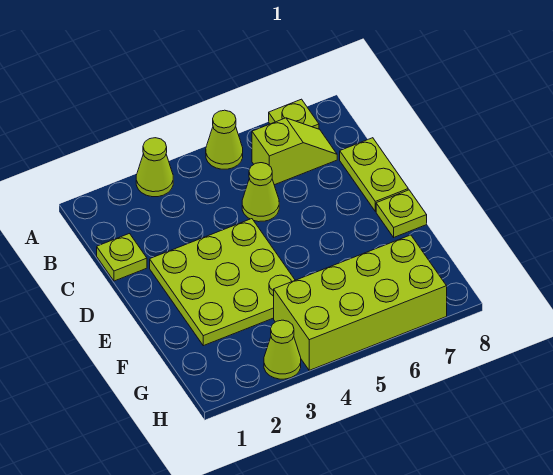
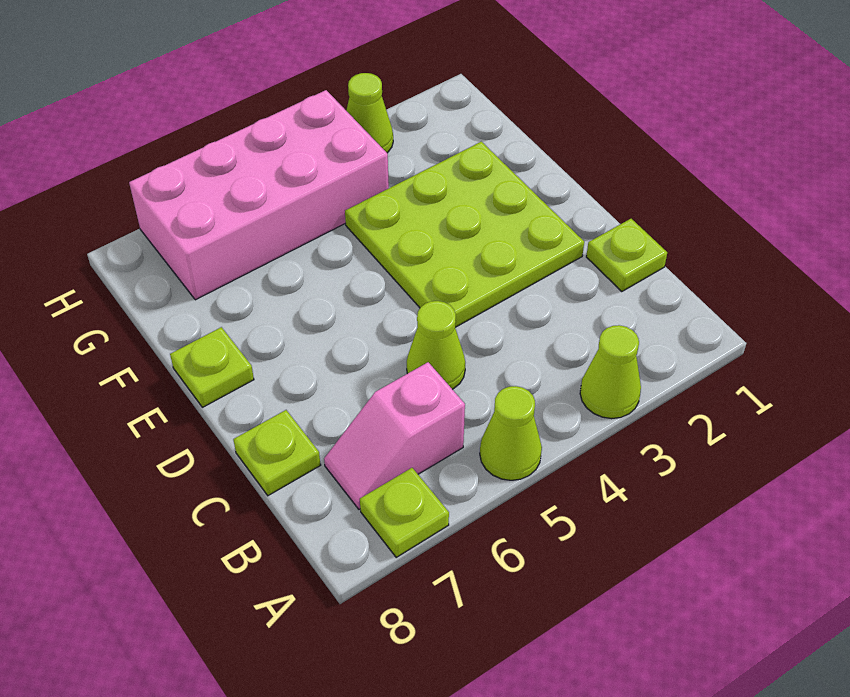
lime 1x2 slope [252,118,337,185] -> pink 1x2 slope [324,362,465,509]
lime 1x2 plate [340,138,408,211] -> lime 1x1 plate [233,410,320,496]
lime 2x4 brick [274,235,447,370] -> pink 2x4 brick [129,90,389,300]

